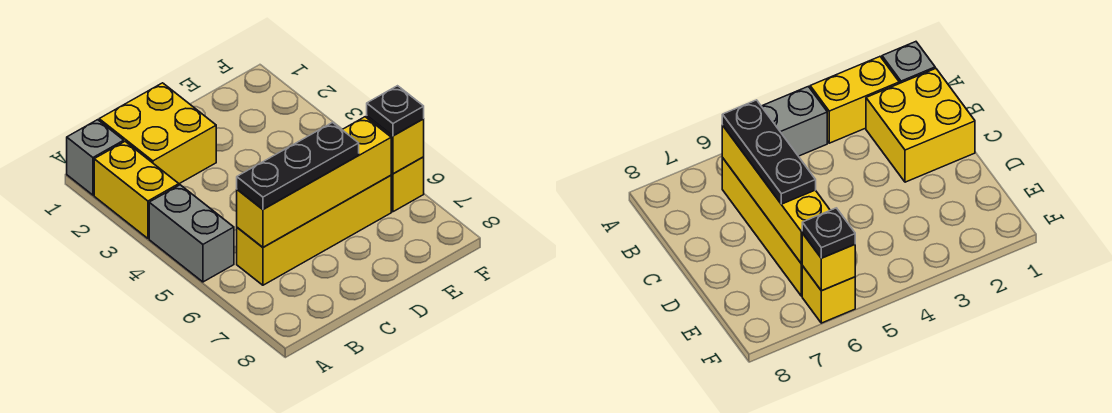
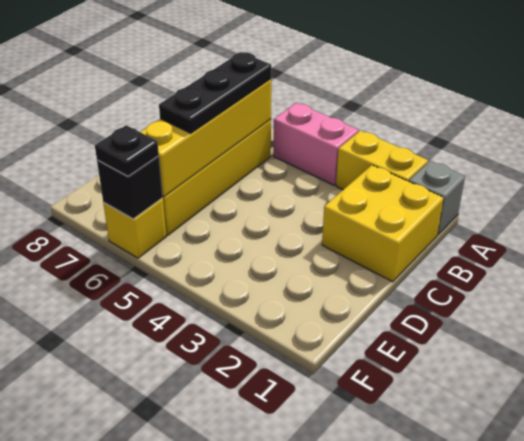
grey 1x2 brick [149,185,234,282] -> pink 1x2 brick [273,103,359,185]
yellow 1x1 brick [367,116,424,174] -> black 1x1 brick [97,156,163,219]

